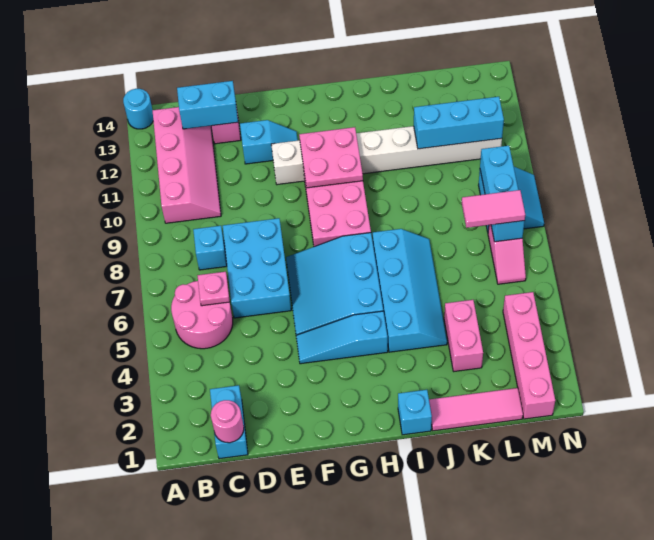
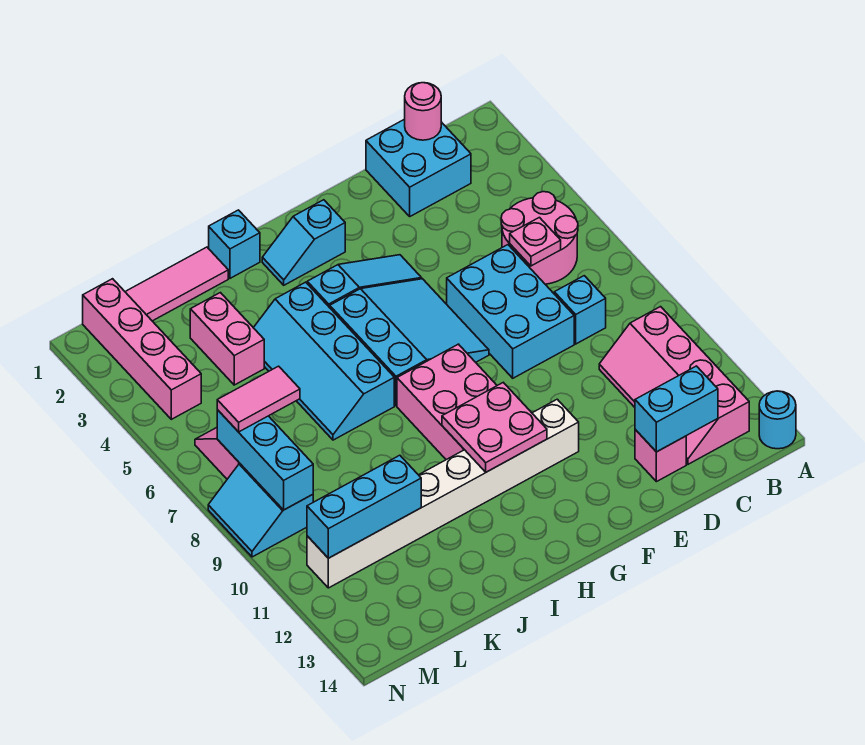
cyan 1x2 brick [210,385,248,459] -> cyan 2x2 brick [366,119,471,216]
cyan 1x2 slope [240,120,298,164] -> cyan 1x2 slope moved to [262,200,345,285]

